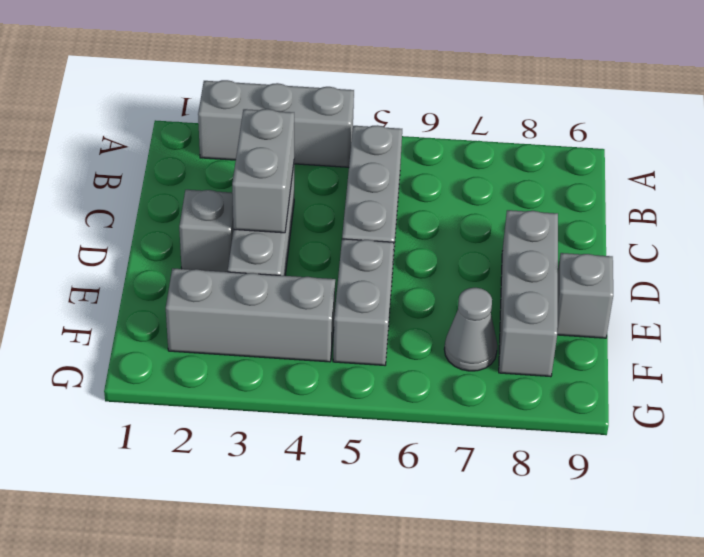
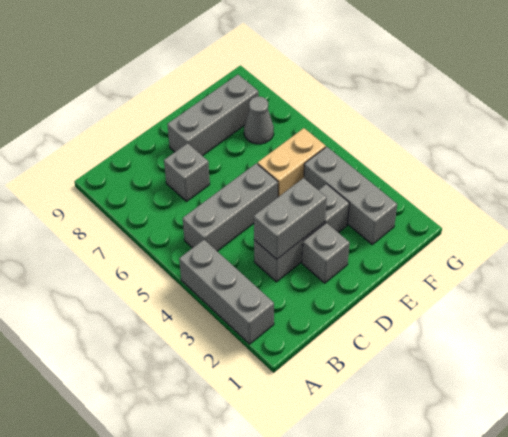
grey 1x2 brick [333,239,394,365] -> tan 1x2 brick [258,128,326,197]
grey 1x1 brick [557,253,613,338] -> grey 1x1 brick moved to [164,143,210,201]

